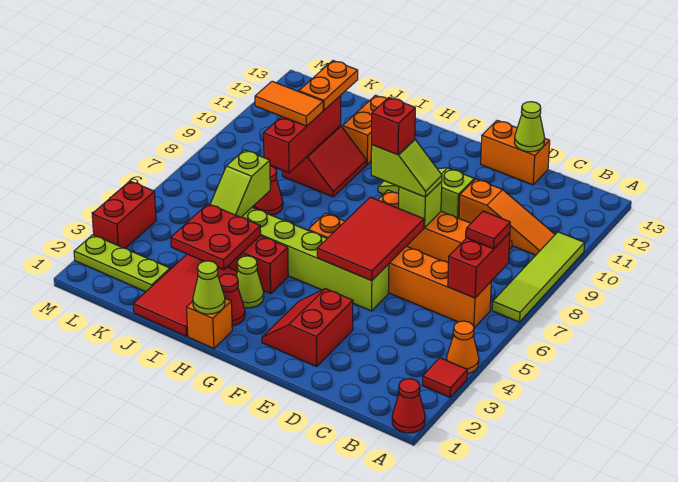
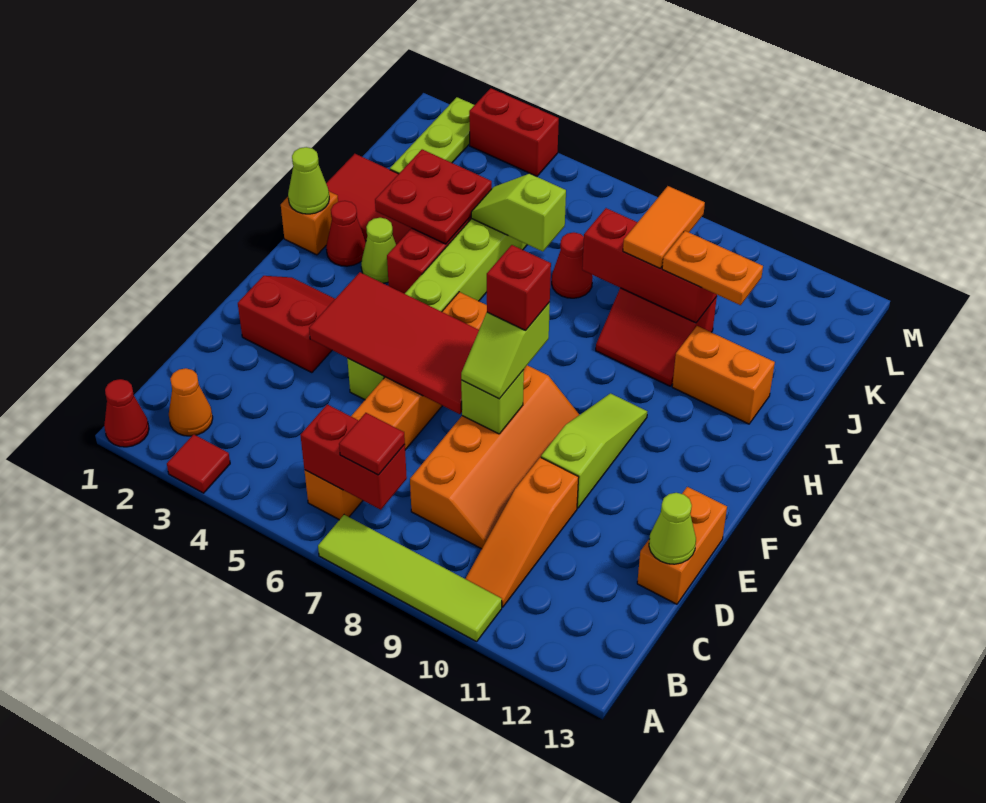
orange 1x1 cone [447,321,479,374] -> orange 1x1 cone moved to [169,368,213,436]
red 2x3 tile [317,197,424,281] -> red 2x4 tile [309,272,479,414]

